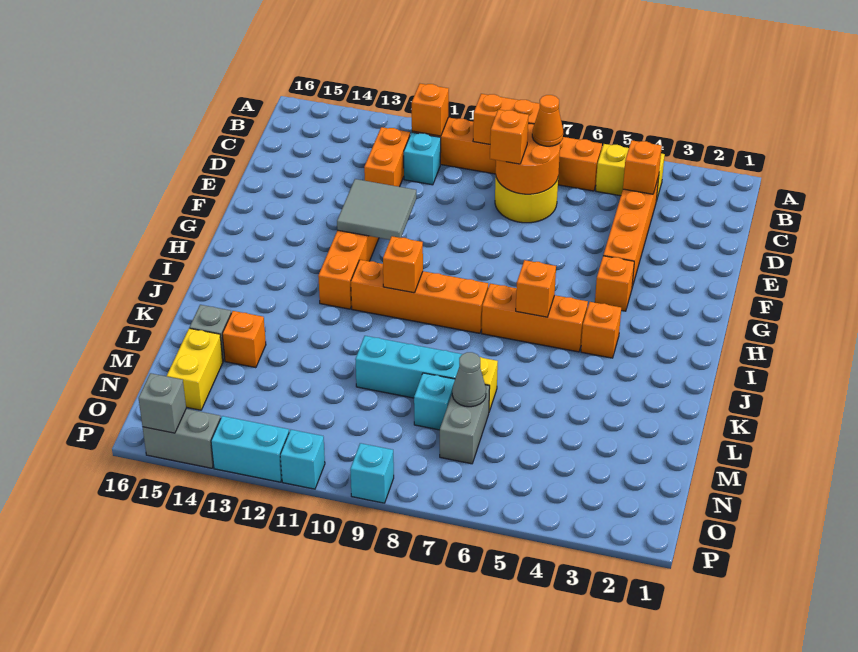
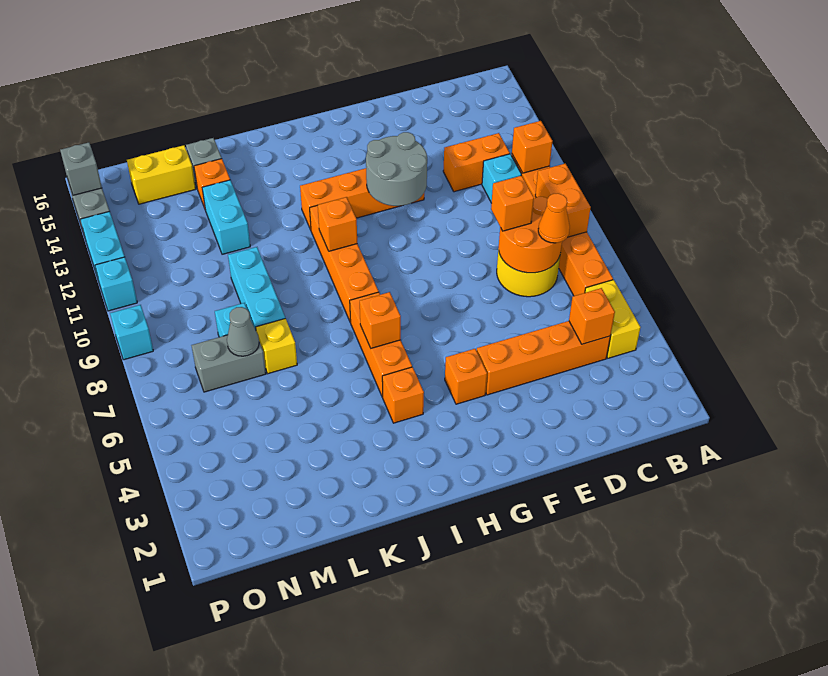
grey 2x2 tile [337,179,416,240] -> grey 2x2 round brick [366,132,427,206]
none -> cyan 1x2 brick [202,180,250,254]

